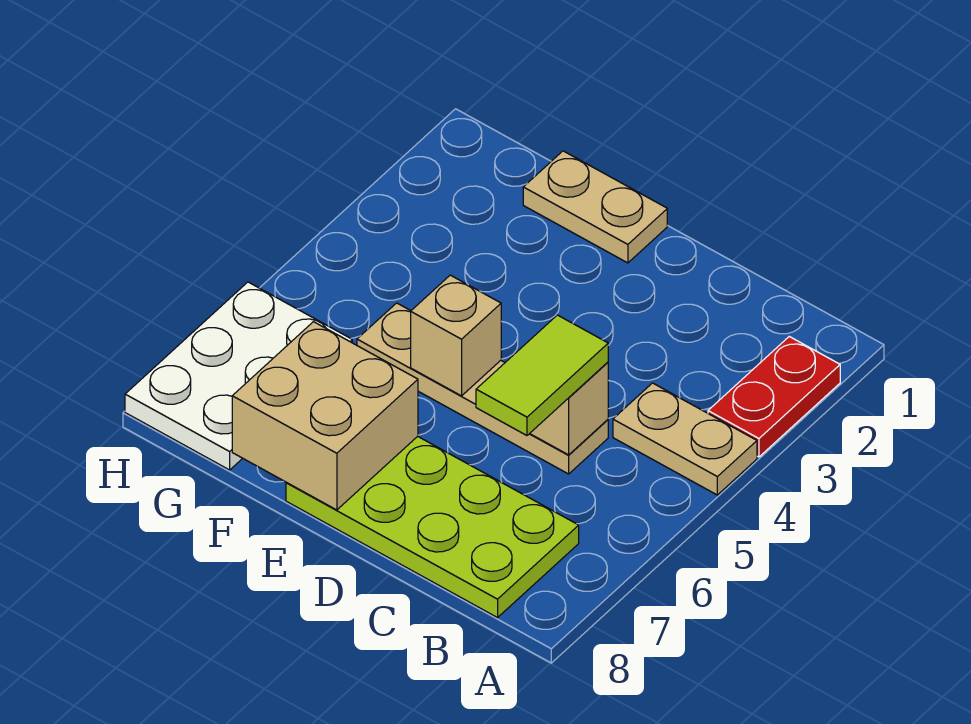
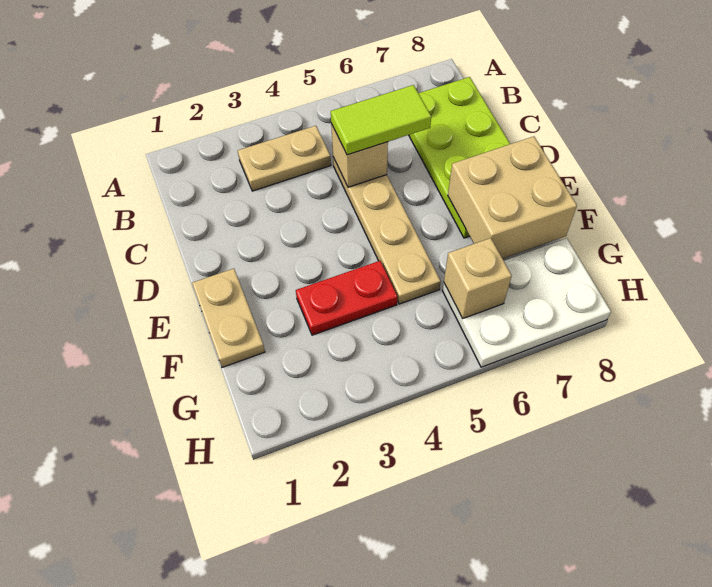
red 1x2 plate [708,337,840,457] -> red 1x2 plate moved to [296,261,397,335]
tan 1x2 plate [613,383,757,495] -> tan 1x2 plate turned to [238,126,331,191]
tan 1x1 brick [411,275,501,396] -> tan 1x1 brick moved to [444,238,512,318]

